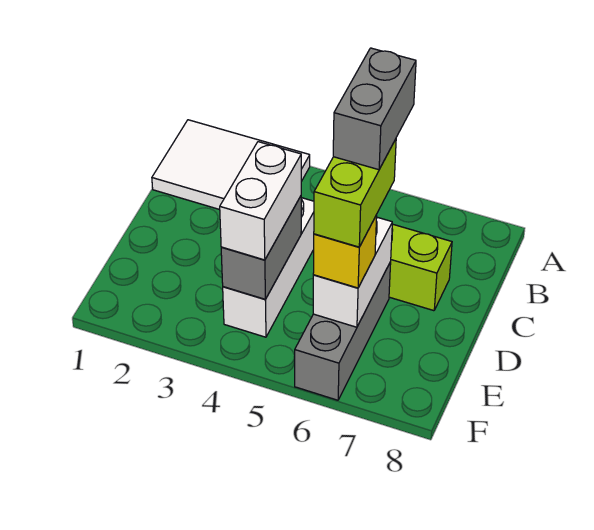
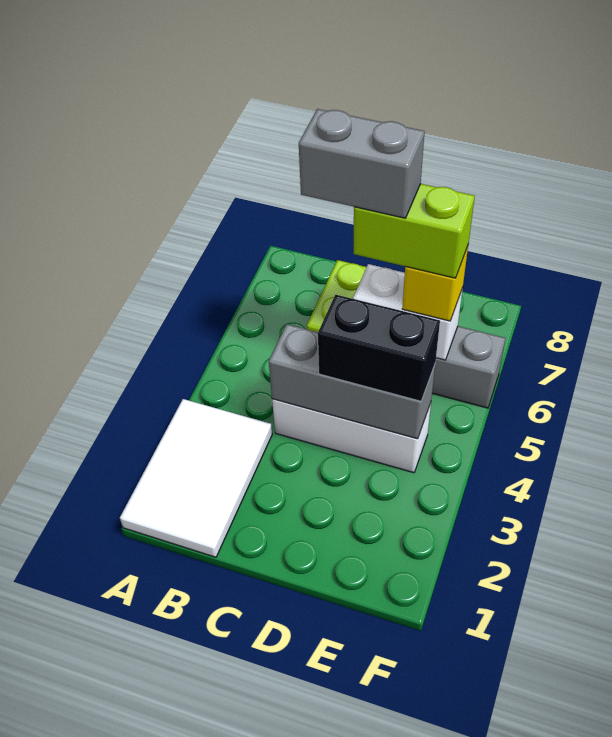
grey 1x2 brick [221,196,301,299] -> grey 1x3 brick [269,324,435,439]
white 1x2 brick [220,142,301,260] -> black 1x2 brick [318,295,440,401]

